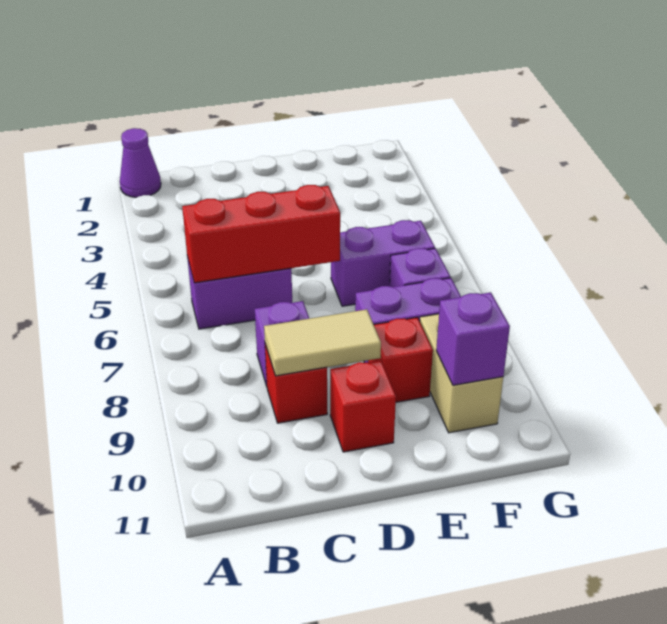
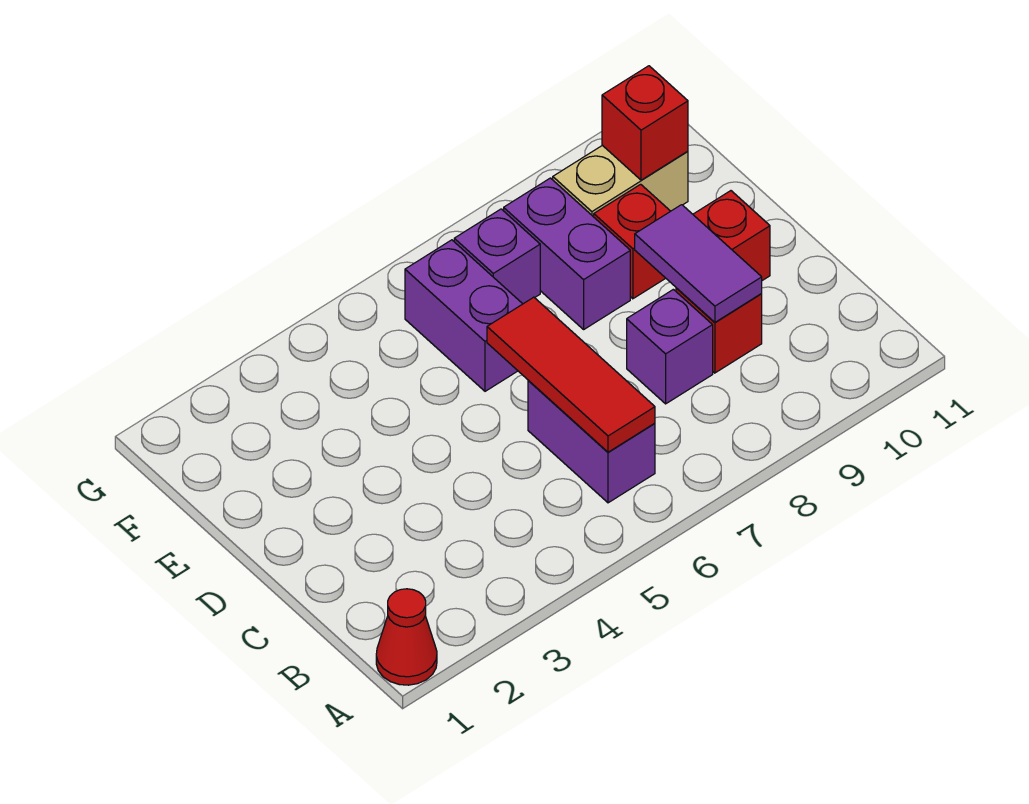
purple 1x1 cone [120,128,161,197] -> red 1x1 cone [376,589,437,685]
red 1x3 brick [182,185,340,283] -> red 1x3 tile [487,297,655,452]
tan 1x2 tile [264,309,381,376] -> purple 1x2 tile [635,205,762,322]
purple 1x1 brick [436,292,510,385] -> red 1x1 brick [602,66,688,180]

